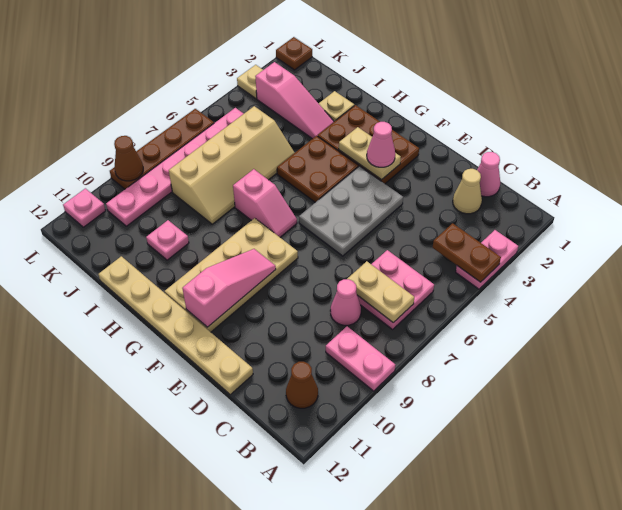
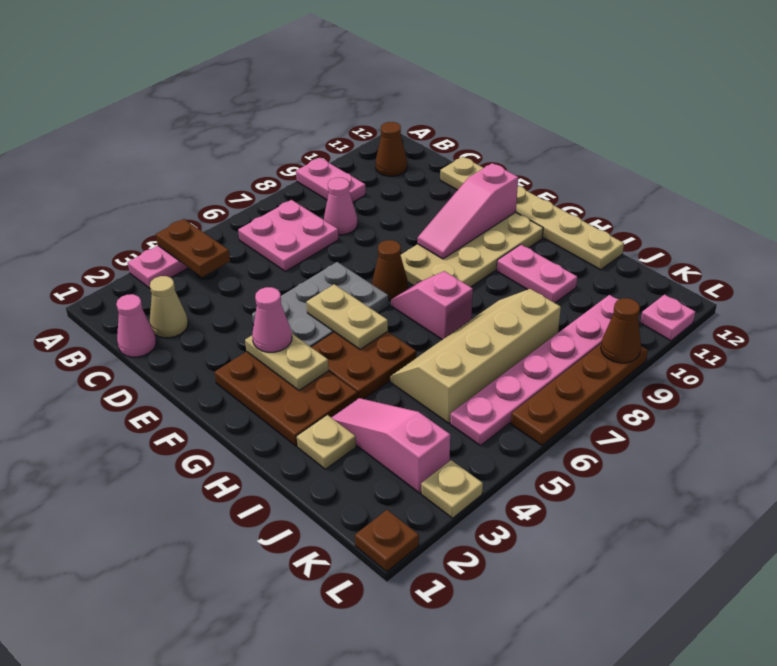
tan 1x2 plate [347,261,414,323] -> tan 1x2 plate moved to [306,284,388,349]
none -> brown 1x1 cone [372,240,408,300]
pink 1x1 plate [146,220,189,260] -> pink 1x2 plate [497,245,577,303]

